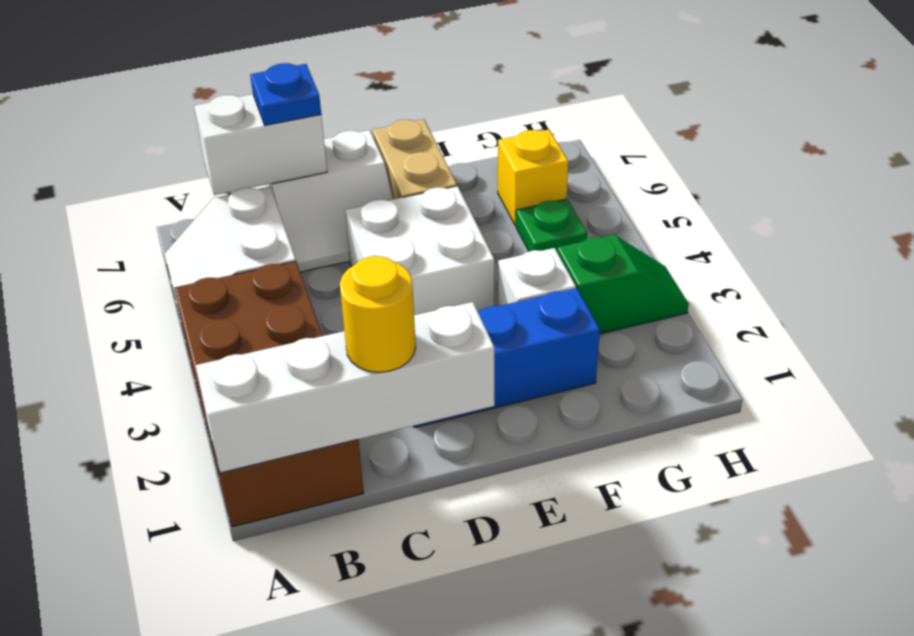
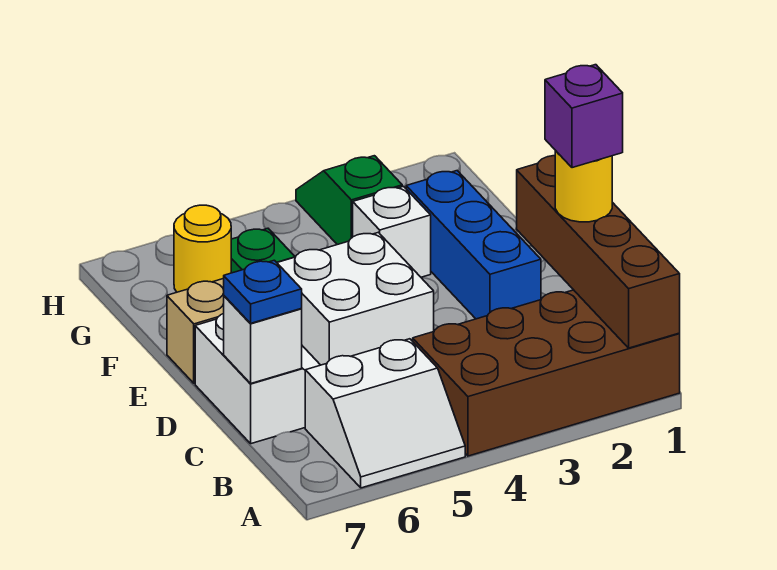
white 1x4 brick [196,302,494,473] -> brown 1x4 brick [517,156,680,348]
white 1x2 brick [194,94,327,195] -> white 1x1 brick [224,296,302,383]
none -> purple 1x1 brick [545,65,623,168]
yellow 1x1 brick [498,130,568,225] -> yellow 1x1 round brick [174,205,231,292]

